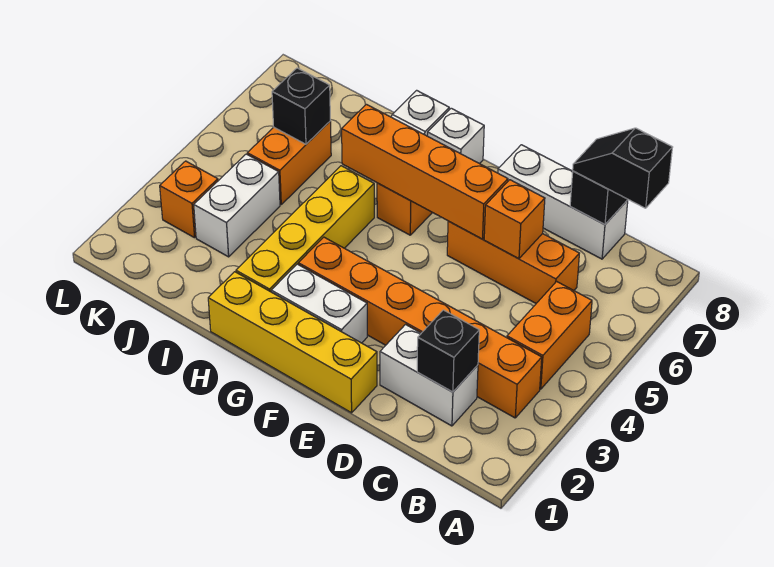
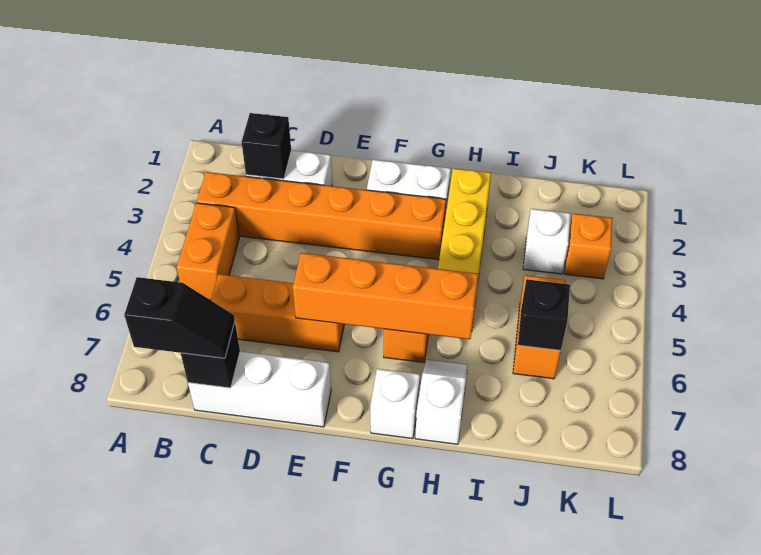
orange 1x1 brick [484,180,545,259] -> none
yellow 1x4 brick [208,272,377,413] -> none
white 1x2 brick [194,154,280,257] -> white 1x1 brick [523,209,571,274]

